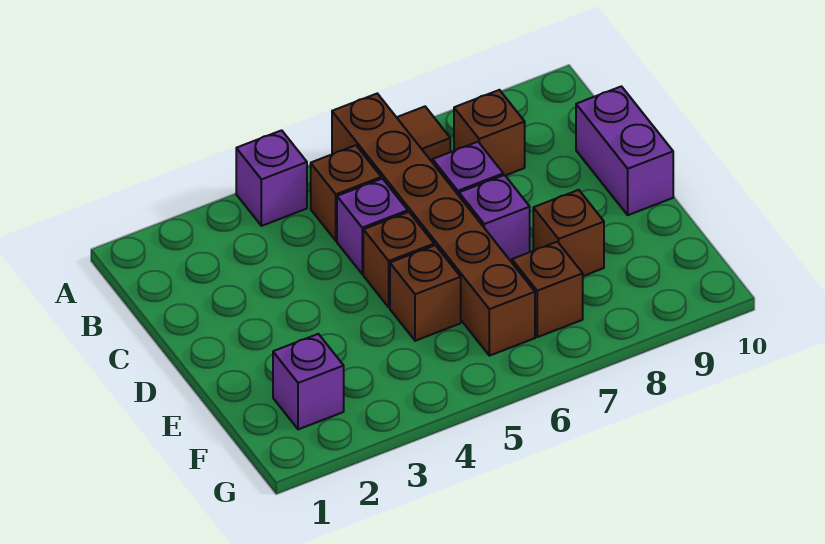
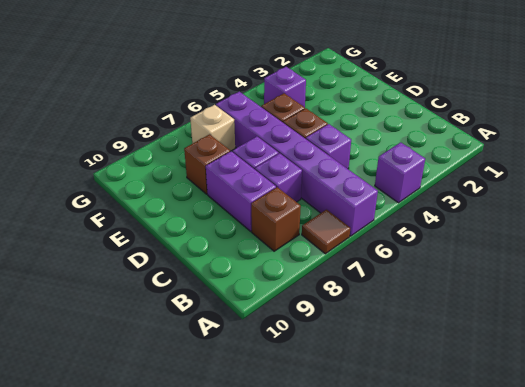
brown 1x6 brick [332,94,535,356] -> purple 1x6 brick [216,92,378,236]
brown 1x1 brick [311,145,381,241] -> none
purple 1x2 brick [576,86,673,215] -> purple 1x2 brick moved to [206,151,276,231]
purple 1x1 brick [273,334,344,429] -> purple 1x1 brick moved to [264,67,306,107]
brown 1x1 brick [512,242,583,337] -> tan 1x1 brick [190,105,235,151]

